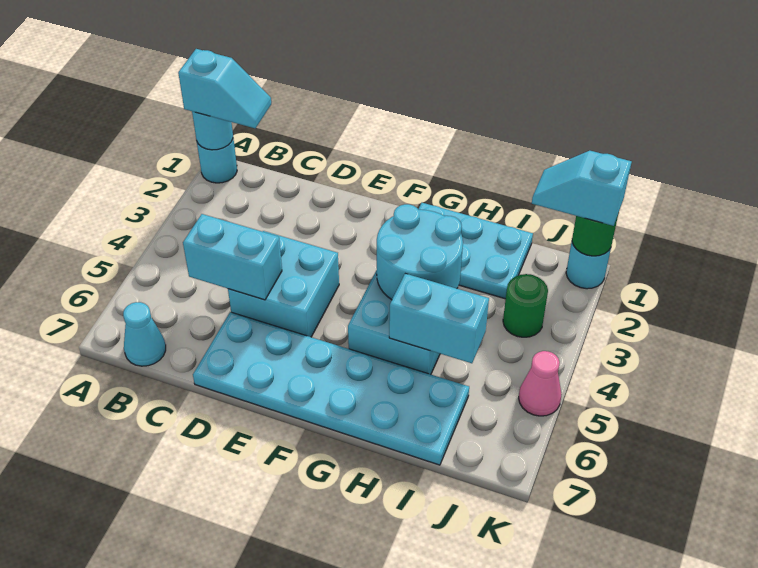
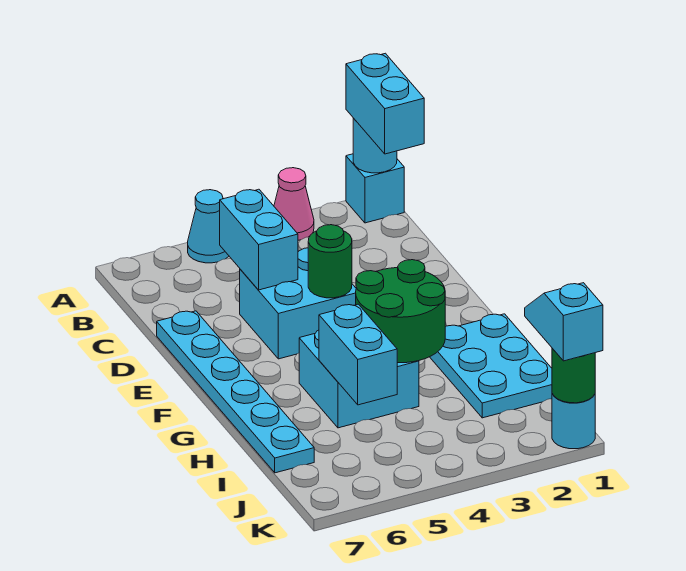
cyan 1x1 round brick [197,138,237,183] -> cyan 1x1 brick [346,154,404,223]
cyan 1x2 slope [178,49,271,128] -> cyan 1x2 brick [346,53,424,154]
cyan 1x1 cone [123,302,166,366] -> cyan 1x1 cone moved to [188,190,229,263]
cyan 2x6 plate [193,312,469,465] -> cyan 1x6 plate [157,311,314,473]
cyan 2x2 round brick [377,204,463,300] -> green 2x2 round brick [356,260,445,363]
green 1x1 round brick [503,274,548,337] -> green 1x1 round brick moved to [308,225,352,298]
pink 1x1 cone [519,351,562,416] -> pink 1x1 cone moved to [274,168,314,240]

